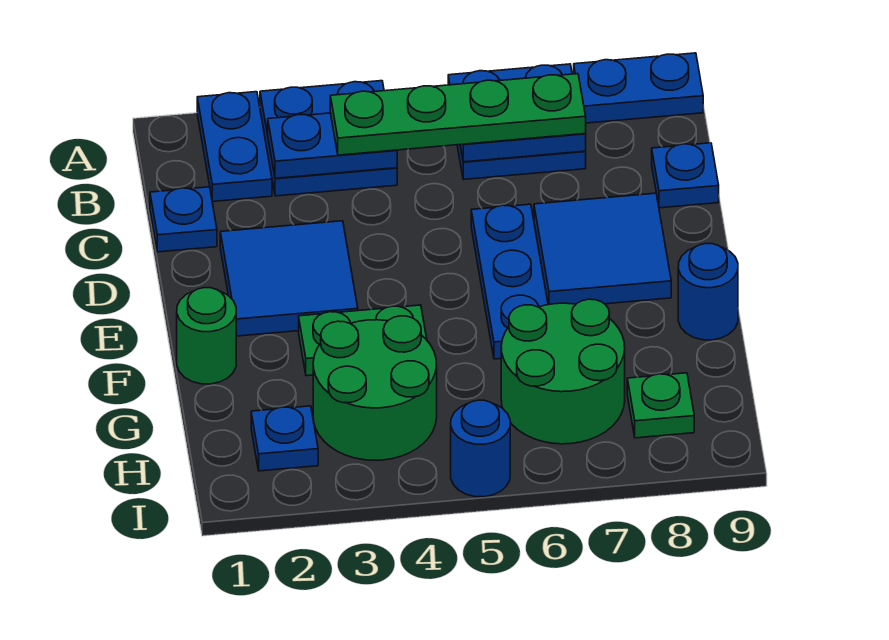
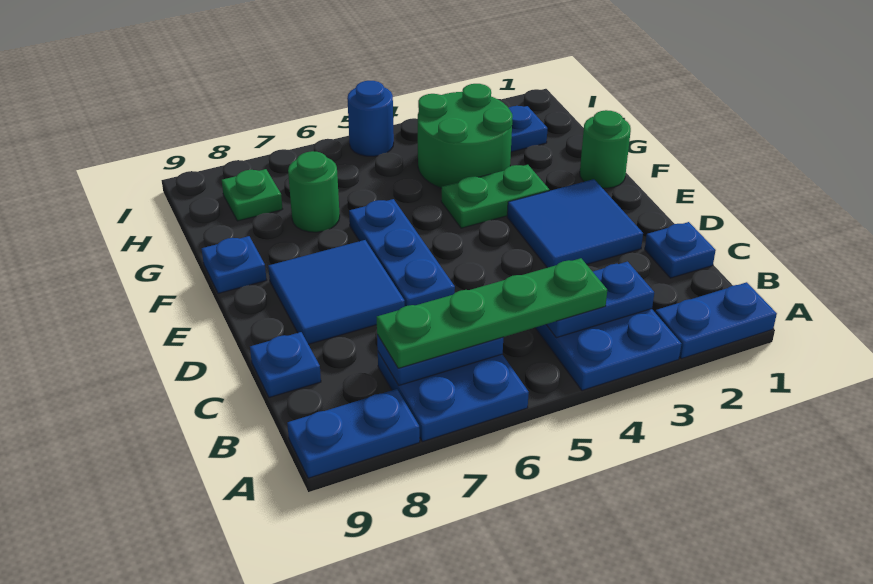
blue 1x2 plate [197,92,272,202] -> blue 1x2 plate turned to [655,282,777,359]
blue 1x1 round brick [678,243,738,340] -> blue 1x1 plate [202,236,266,293]
green 2x2 round brick [501,299,625,444] -> green 1x1 round brick [288,151,340,232]

